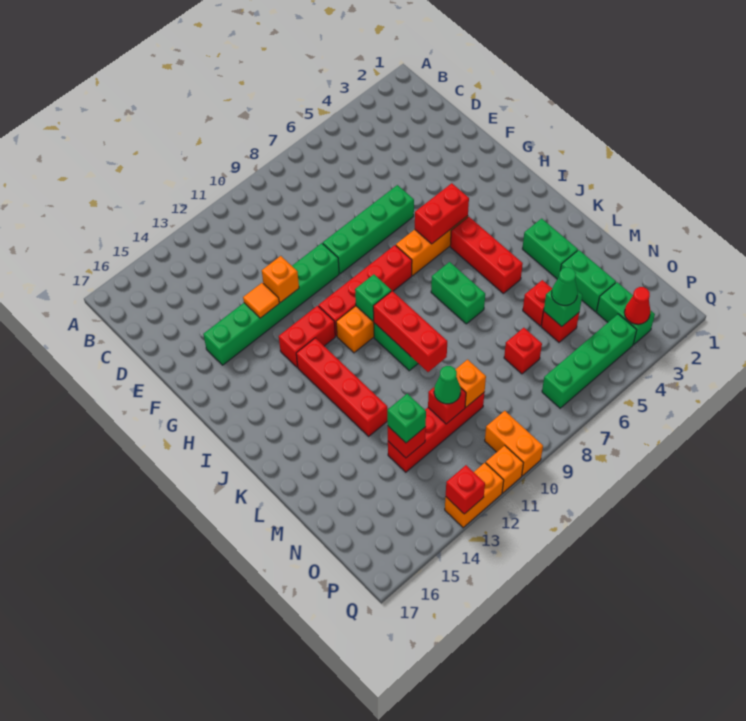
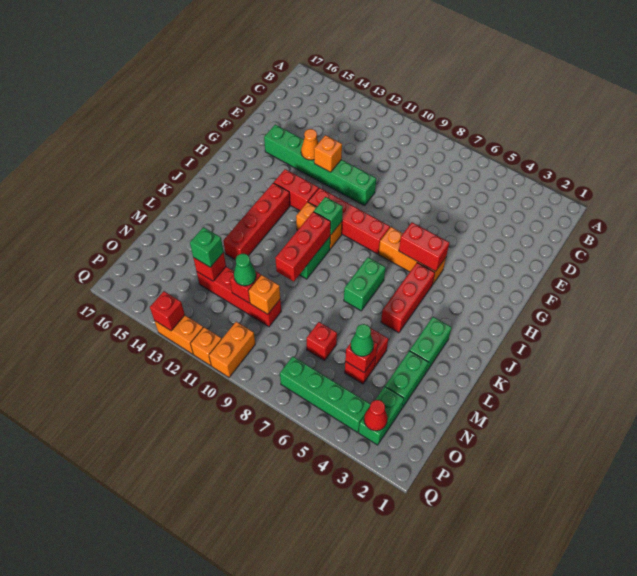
green 1x4 brick [323,185,414,274] -> none
orange 1x1 tile [243,283,279,318] -> orange 1x1 cone [301,129,318,160]
green 1x1 brick [544,290,582,326] -> red 1x1 brick [345,341,378,372]

